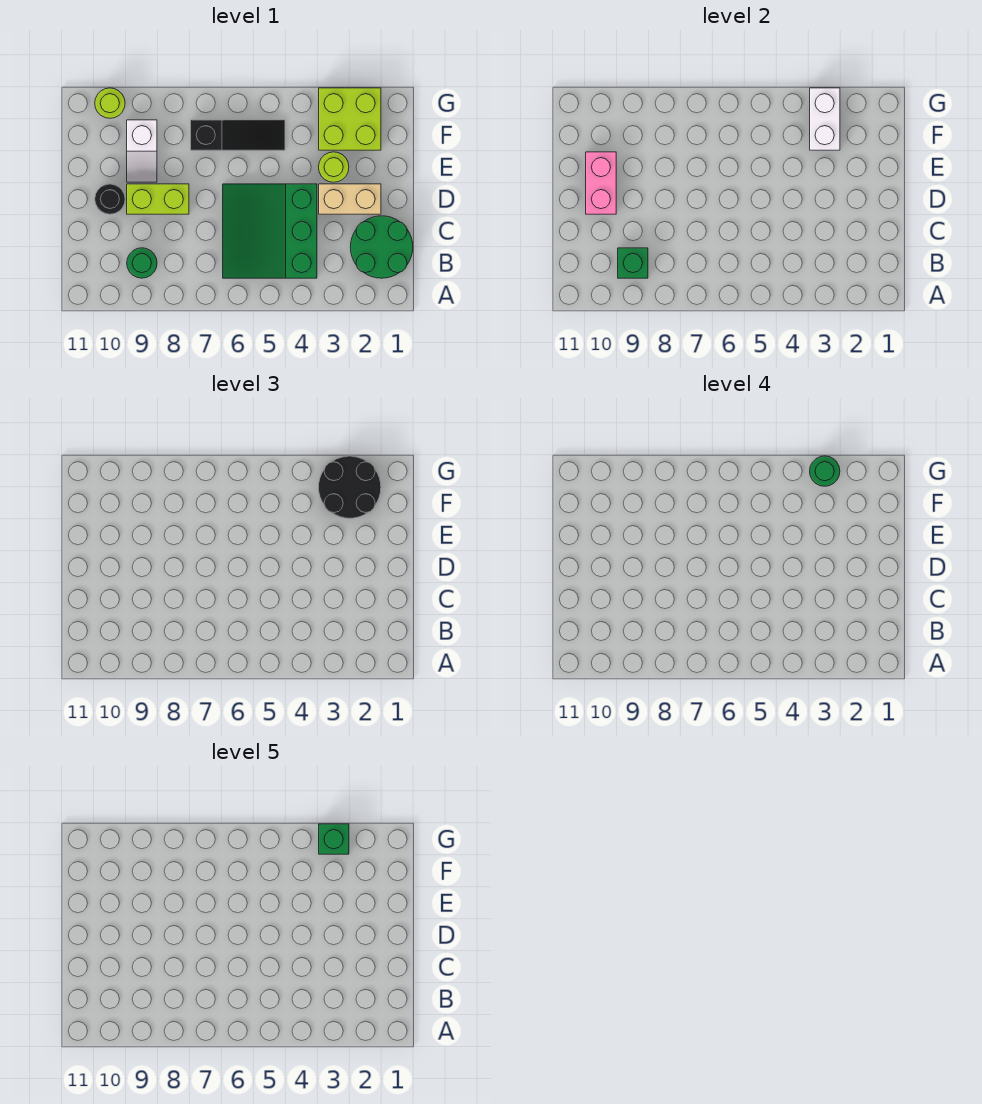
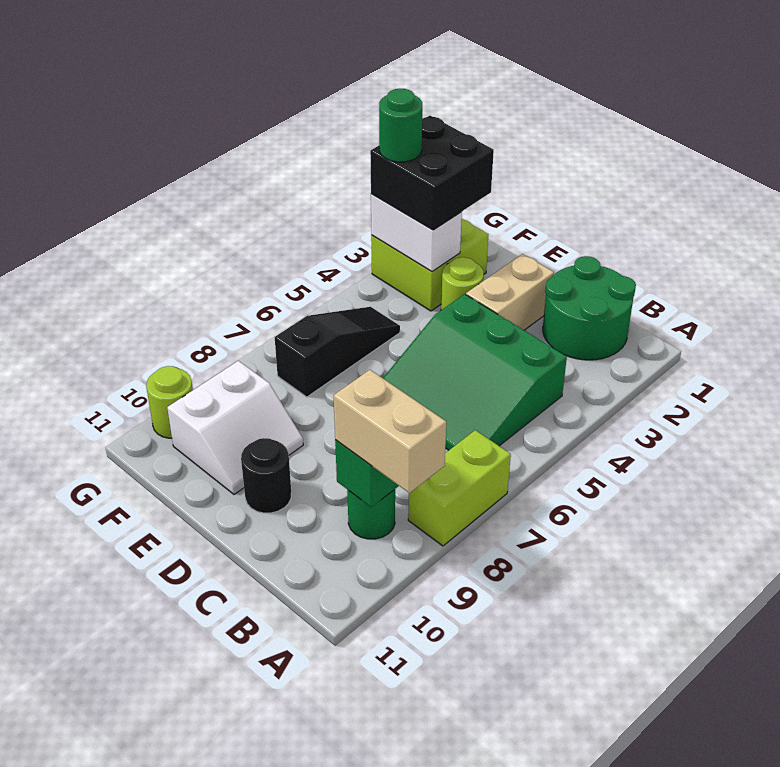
none -> tan 1x2 brick [334,370,446,493]
lime 1x2 brick [127,184,189,214] -> lime 1x2 brick moved to [408,430,511,546]
pink 1x2 brick [586,152,616,214] -> none
white 1x2 slope [127,120,157,182] -> white 2x2 slope [167,361,303,494]
black 2x2 round brick [319,456,381,518] -> black 2x2 brick [370,116,494,230]
green 1x1 brick [319,824,349,854] -> none

